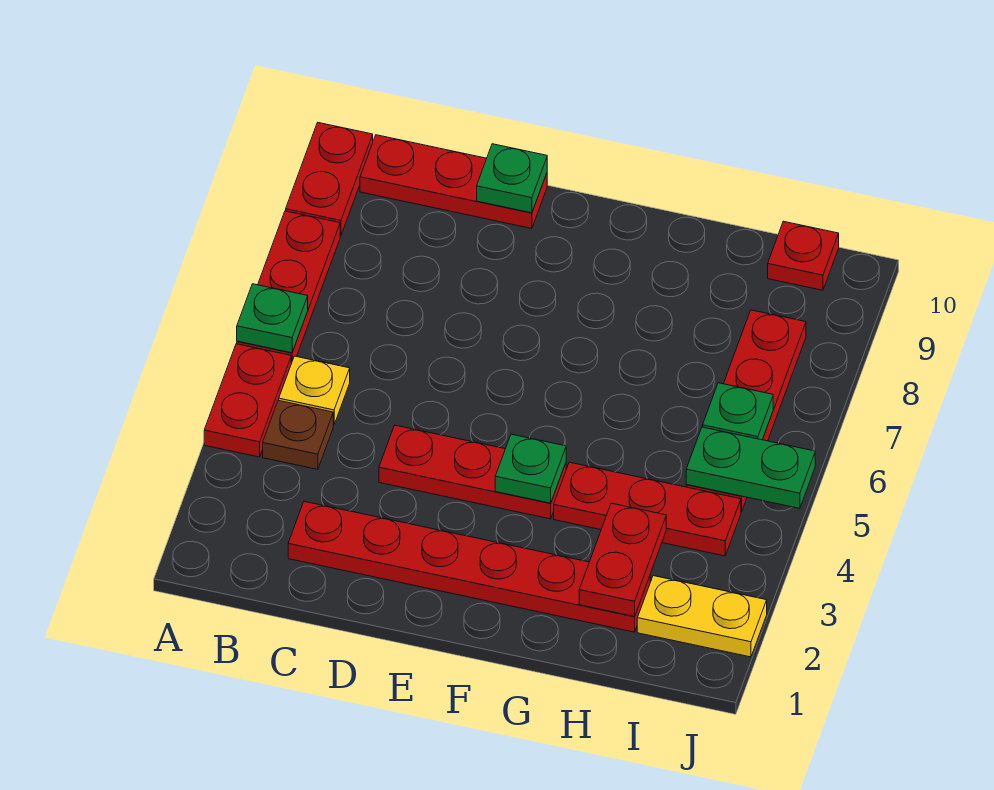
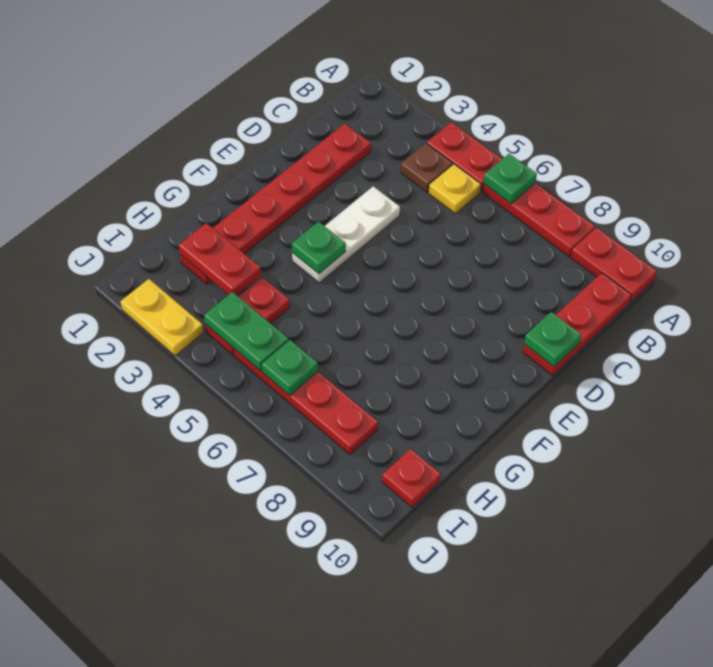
red 1x3 plate [379,425,566,519] -> white 1x3 plate [292,186,400,283]
red 1x3 plate [554,462,741,556] -> red 1x2 plate [205,277,290,355]
yellow 1x2 plate [637,576,767,657] -> yellow 1x2 plate turned to [121,279,204,356]
green 1x2 plate [686,427,815,508] -> green 1x2 plate turned to [204,292,288,371]

